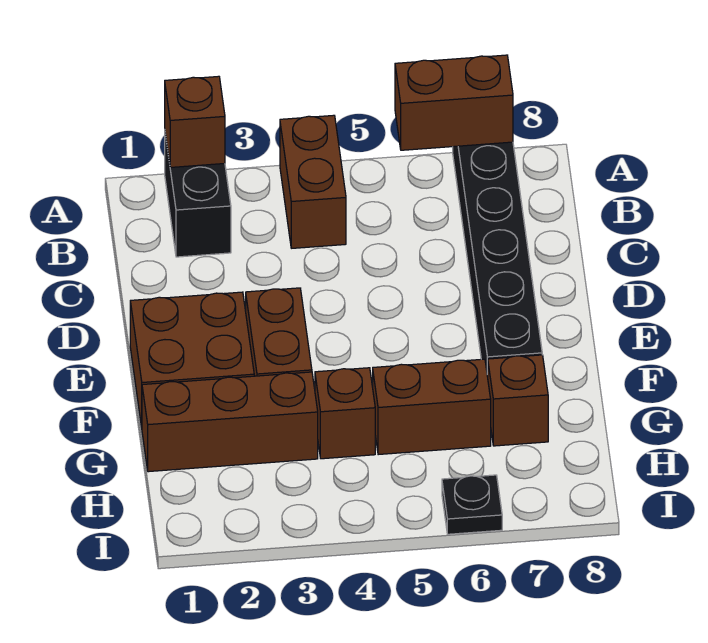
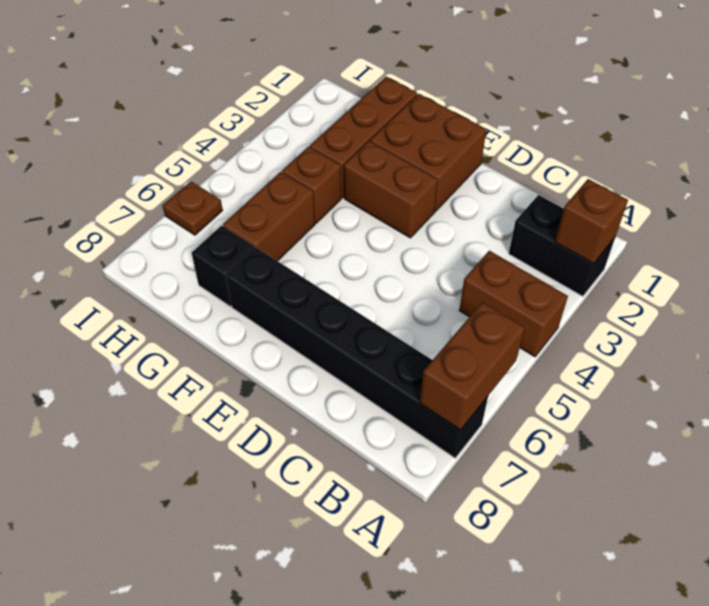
brown 1x1 brick [488,355,548,446] -> black 1x1 brick [192,226,255,306]
black 1x1 plate [442,475,502,534] -> brown 1x1 plate [163,181,223,235]

